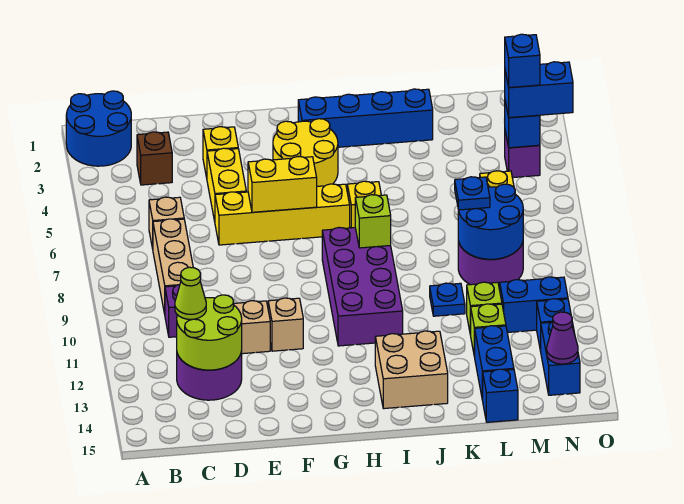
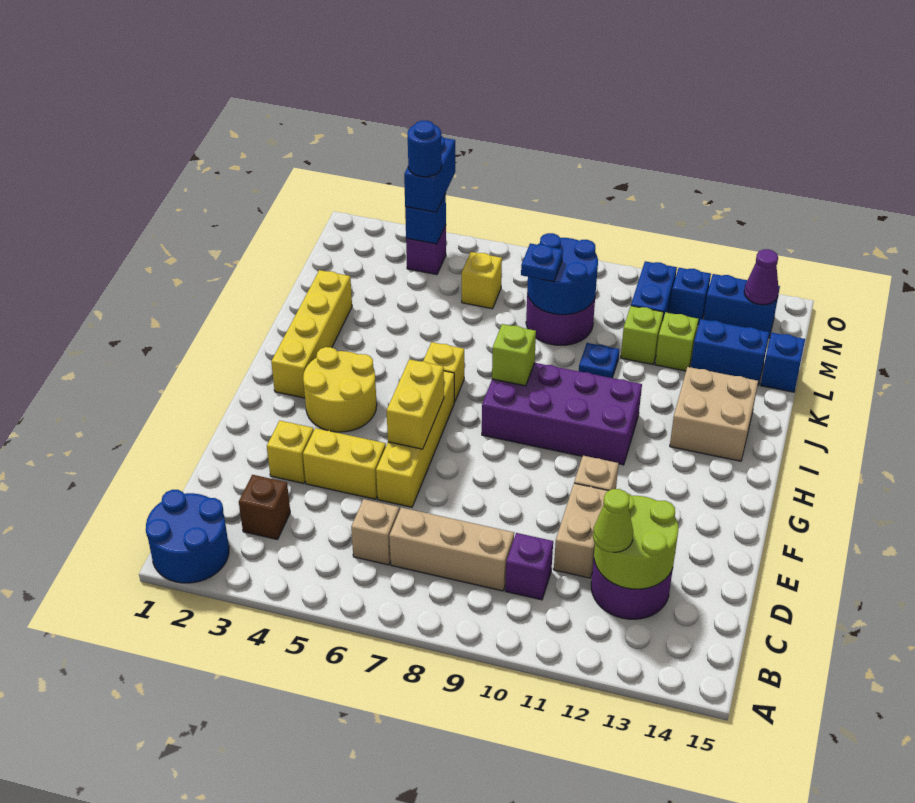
blue 1x4 brick [298,89,433,147] -> yellow 1x4 brick [271,270,352,398]
blue 1x1 brick [505,34,540,88] -> blue 1x1 round brick [408,121,442,177]

